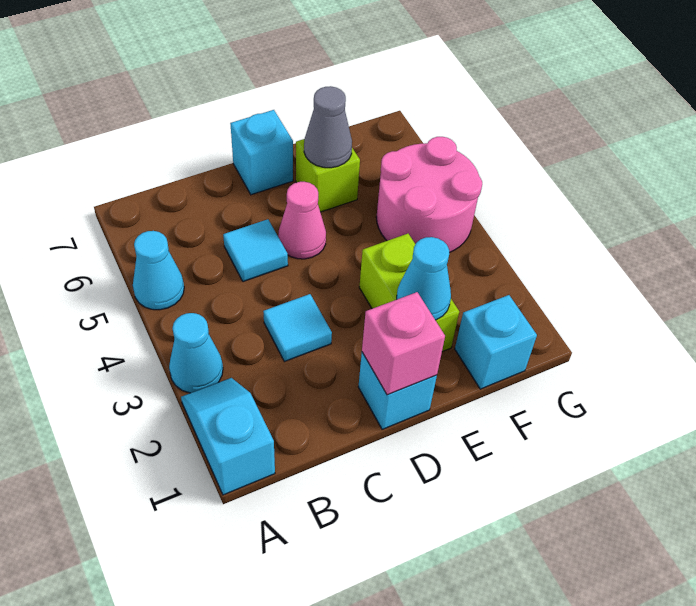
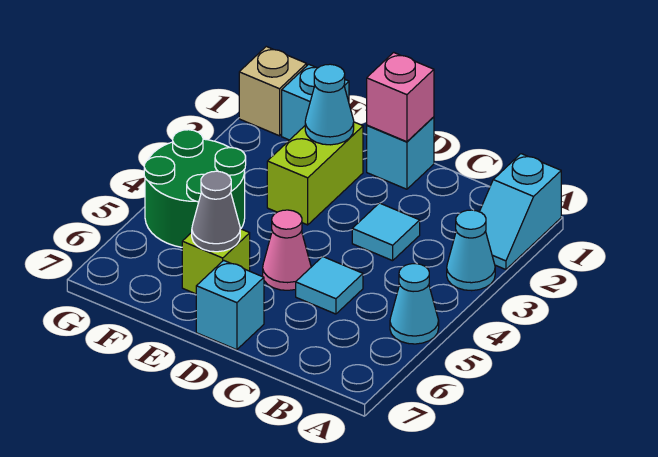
pink 2x2 round brick [376,137,482,253] -> green 2x2 round brick [144,130,246,247]
none -> tan 1x1 brick [239,47,307,136]

